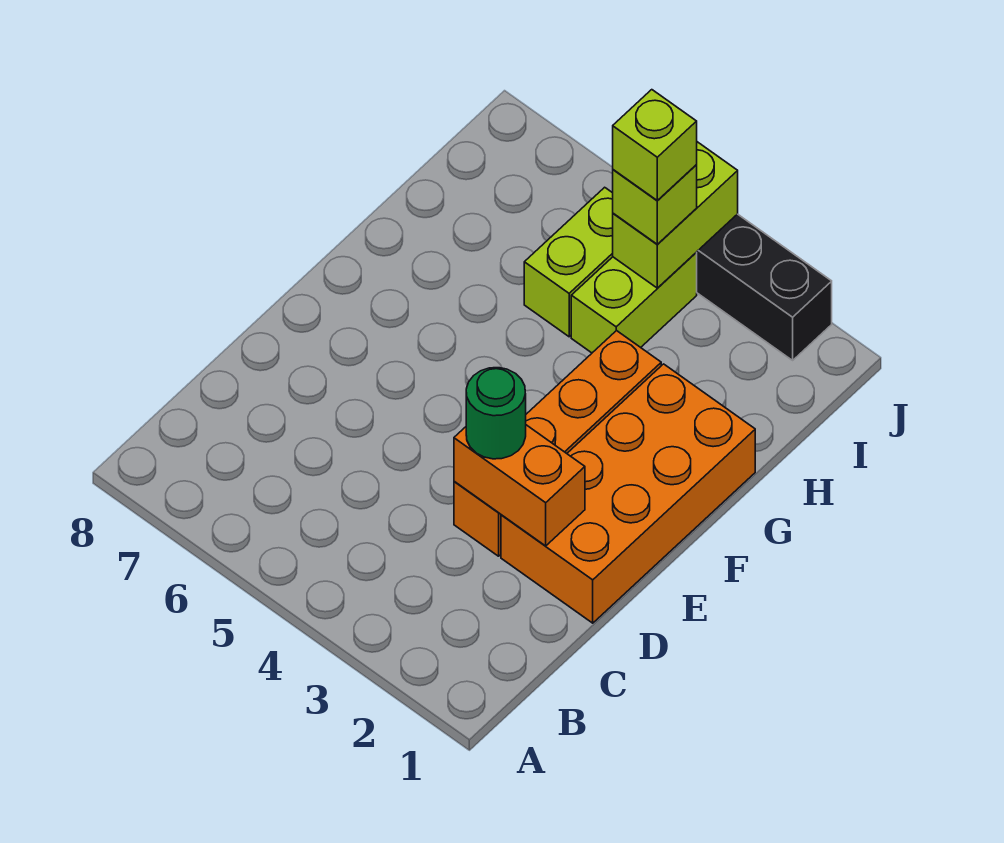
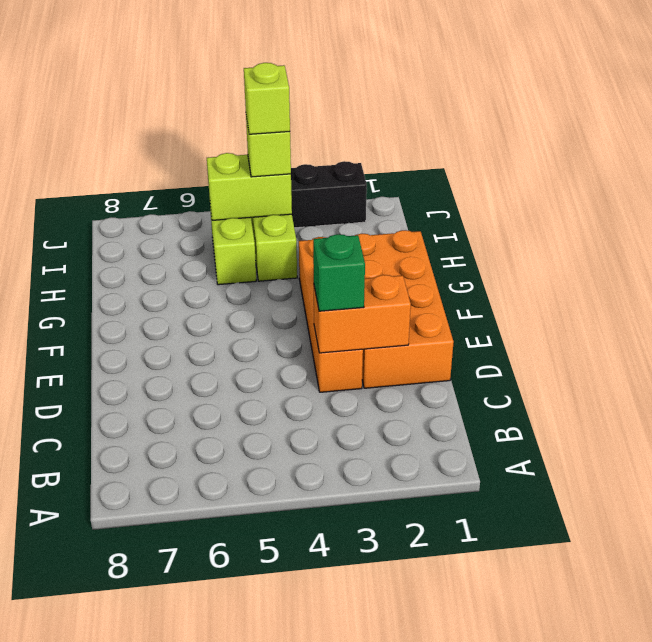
green 1x1 round brick [466,368,526,459] -> green 1x1 brick [313,234,365,311]
lime 1x2 brick [613,142,738,288] -> lime 1x2 brick turned to [207,153,292,220]

